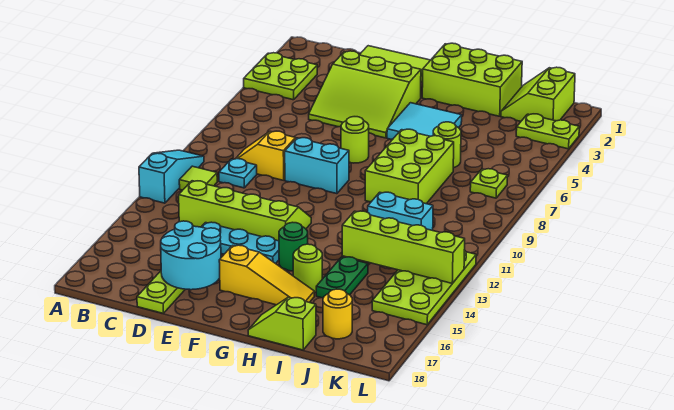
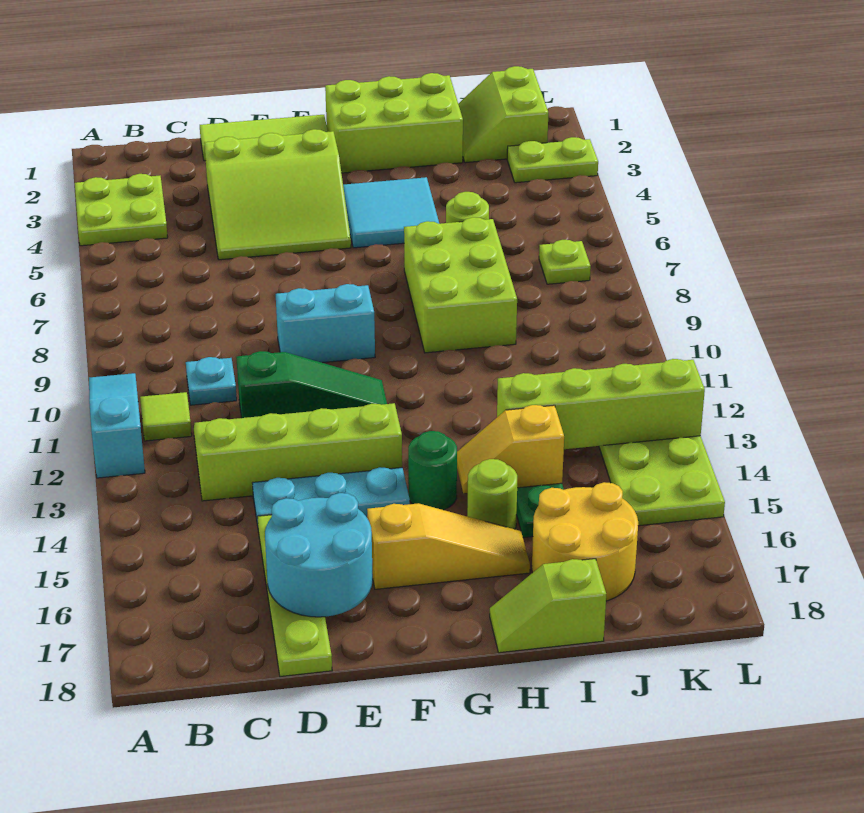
yellow 1x2 slope [236,131,296,180] -> yellow 1x2 slope moved to [457,405,564,493]
none -> green 1x3 slope [236,351,387,418]
lime 1x1 round brick [341,117,369,163] -> none
cyan 1x2 brick [368,192,433,230] -> none
yellow 1x1 round brick [323,289,352,339] -> yellow 2x2 round brick [532,482,638,601]

